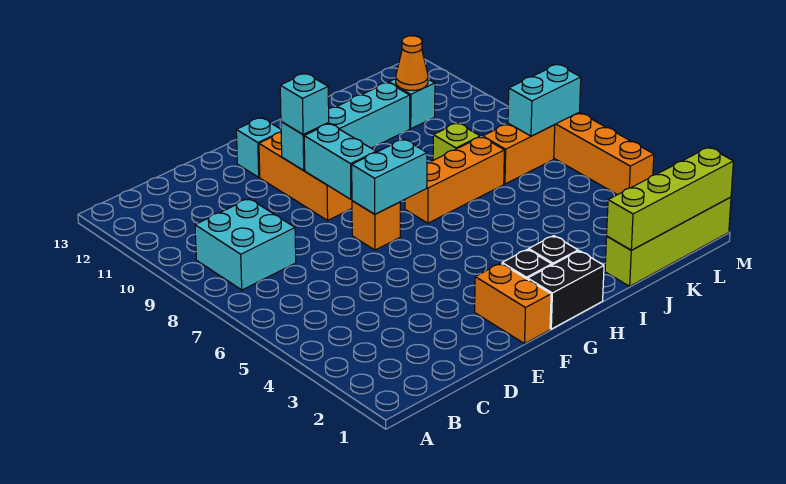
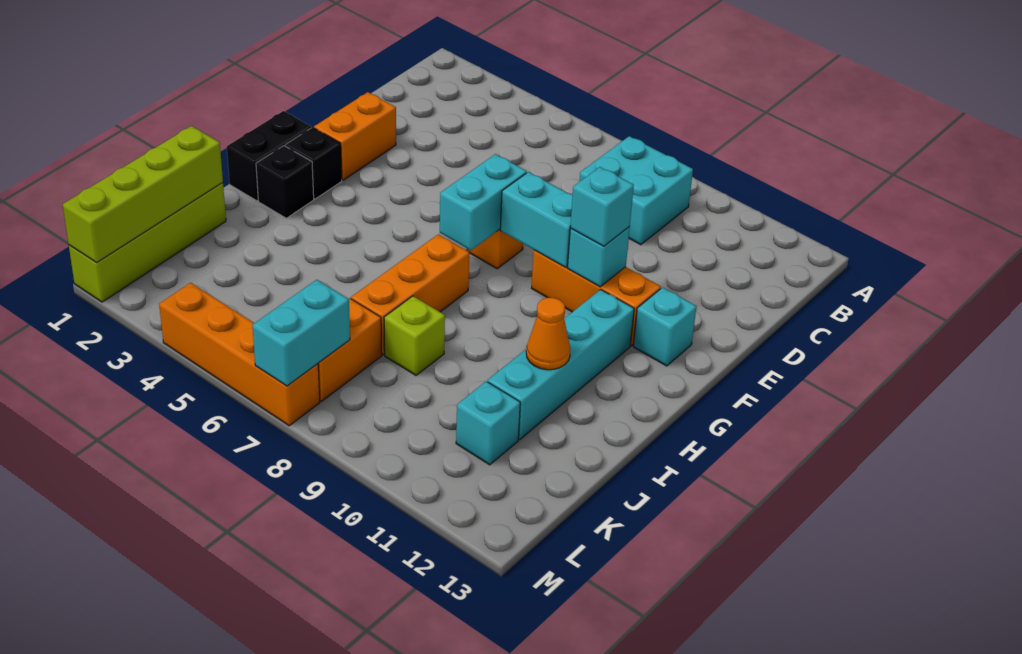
orange 1x2 brick [475,263,551,344] -> orange 1x2 brick turned to [314,92,396,180]
orange 1x1 cone [396,36,428,91] -> orange 1x1 cone moved to [526,298,570,370]

